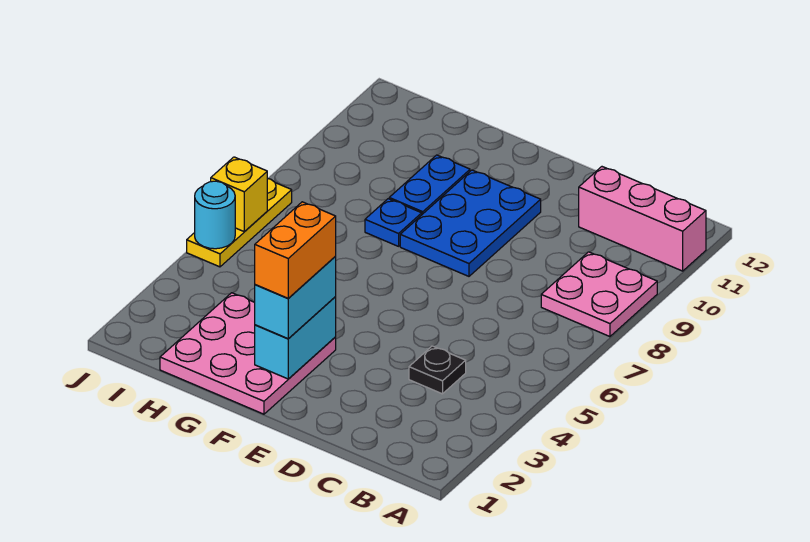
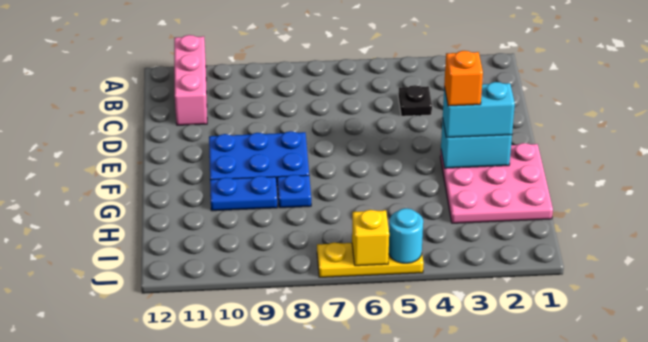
pink 2x2 plate [541,252,657,337] -> none
orange 1x2 brick [255,202,336,298] -> orange 1x1 brick [444,51,483,106]

